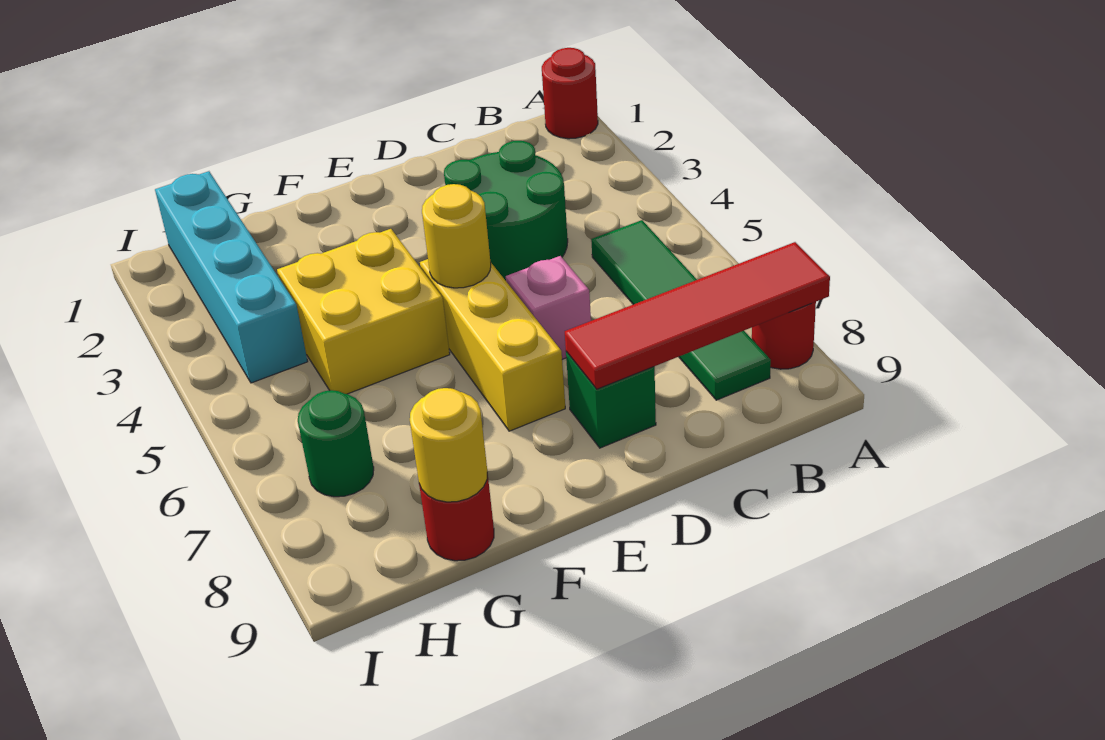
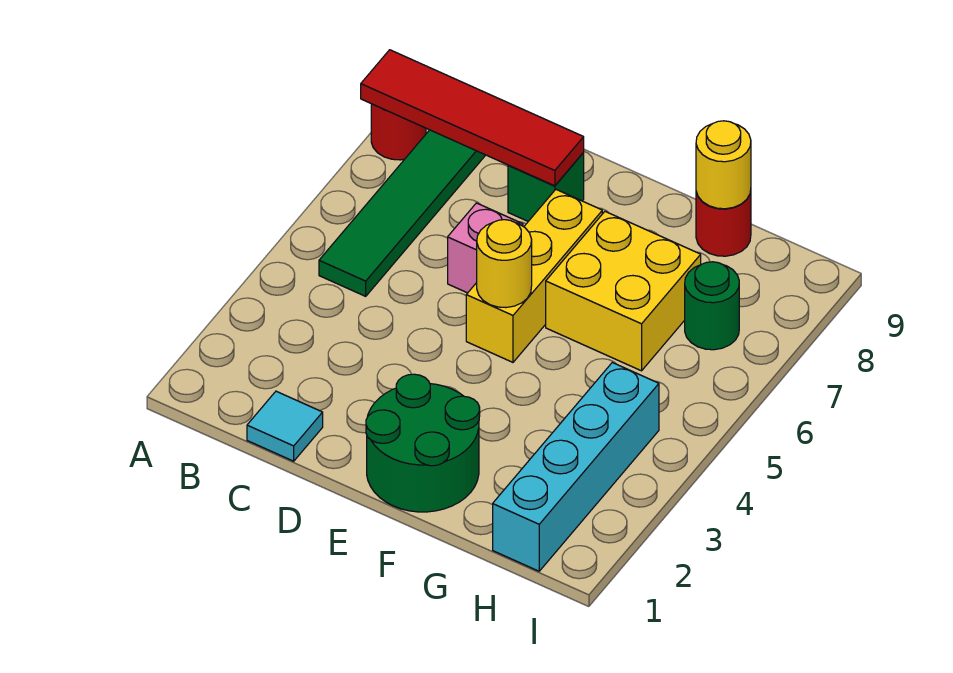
red 1x1 round brick [542,48,598,139] -> none
none -> cyan 1x1 tile [247,391,323,461]
green 2x2 round brick [444,141,568,281] -> green 2x2 round brick moved to [366,374,480,512]
yellow 2x2 brick [277,229,450,394] -> yellow 2x2 brick moved to [546,212,701,371]

